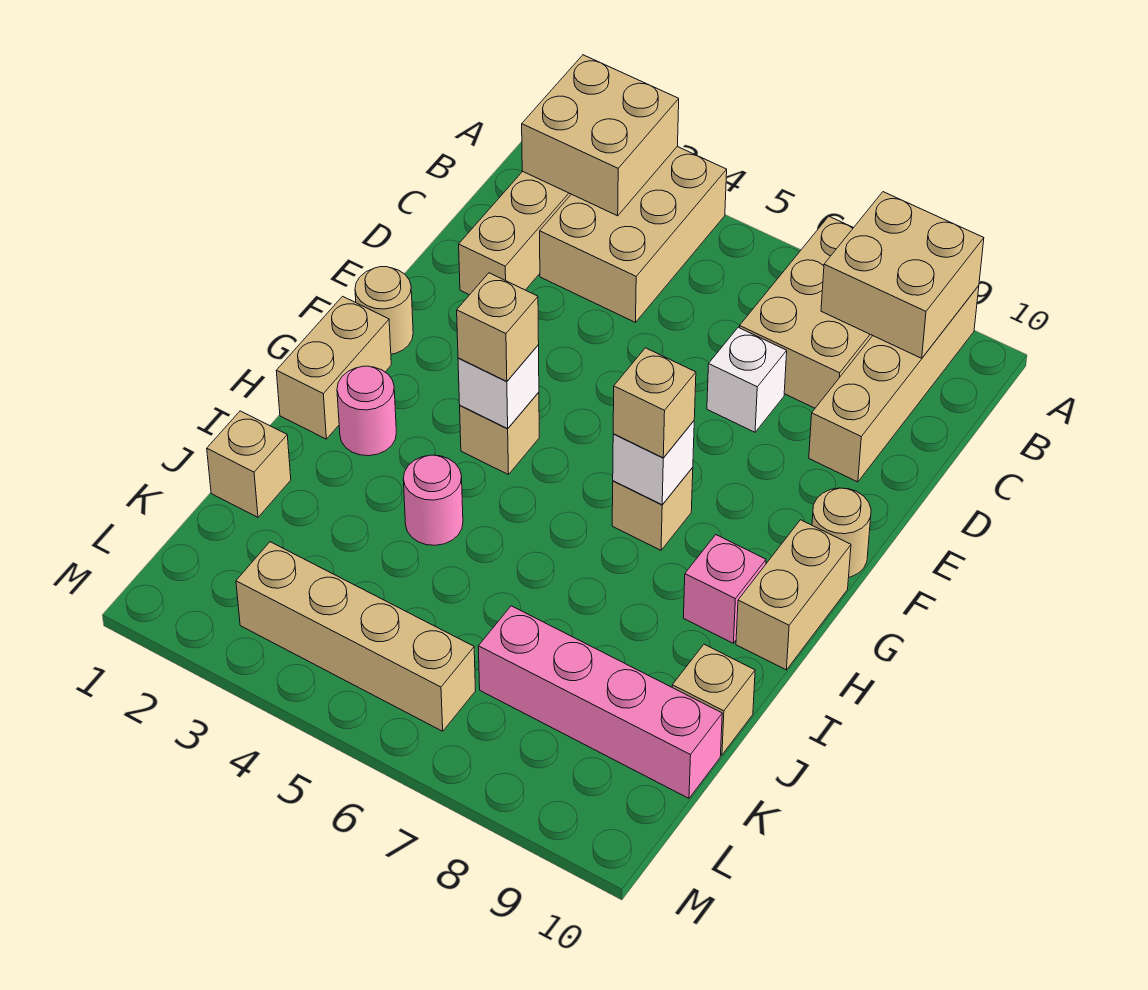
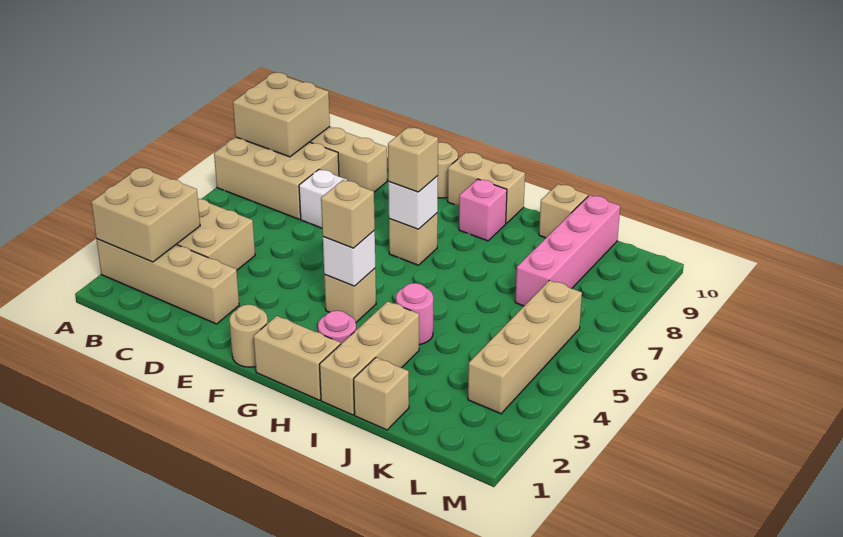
none -> tan 1x3 brick [319,301,419,415]

